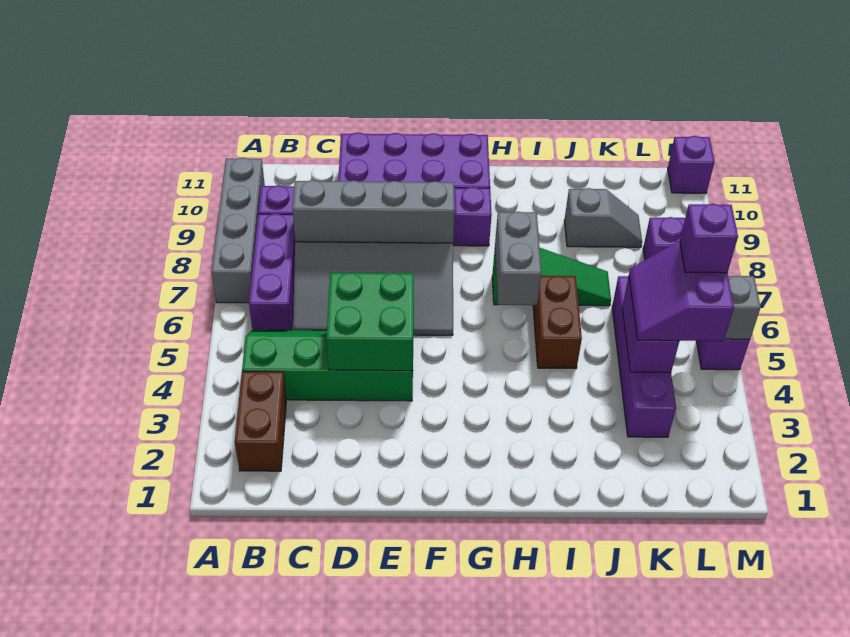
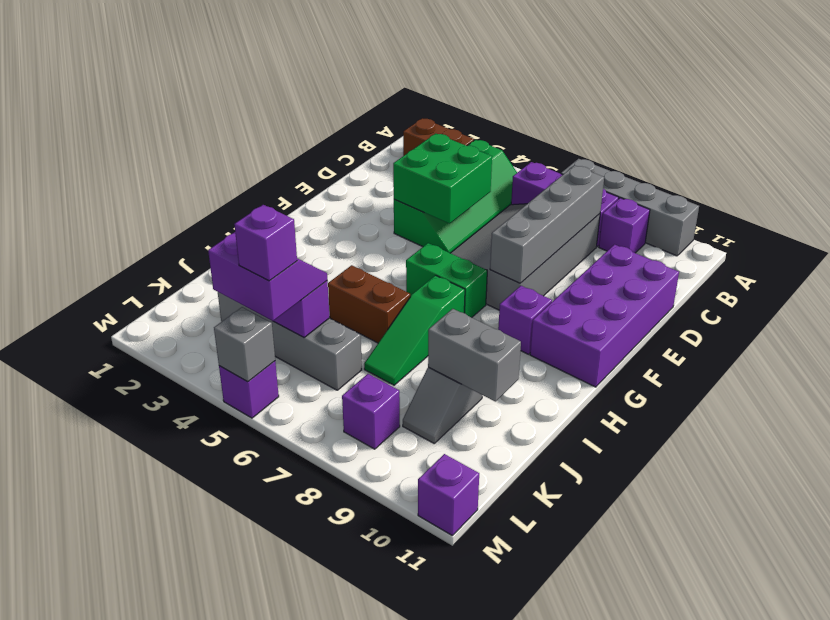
none -> green 1x2 brick [406,243,487,318]
grey 1x2 brick [495,212,541,305] -> grey 1x2 brick moved to [428,309,521,401]
purple 1x4 brick [612,276,676,437] -> grey 1x4 brick [218,292,362,390]

